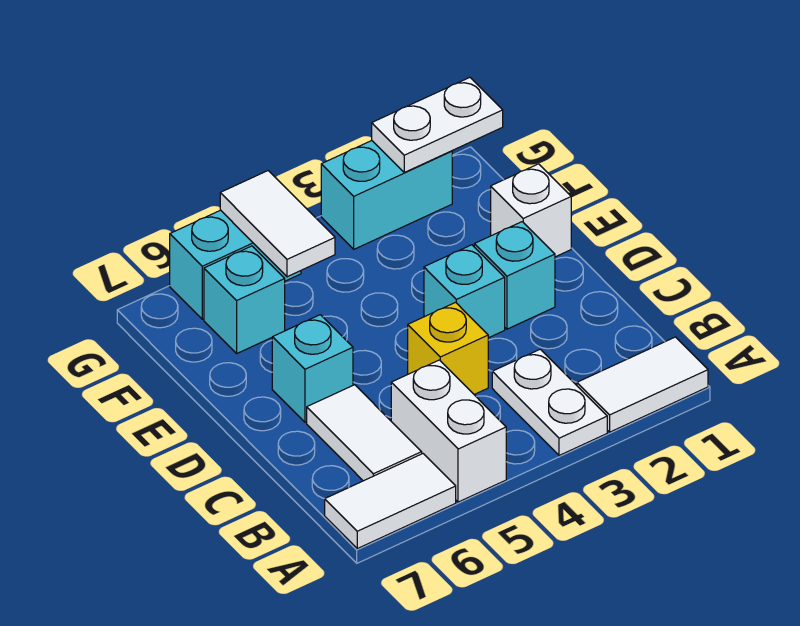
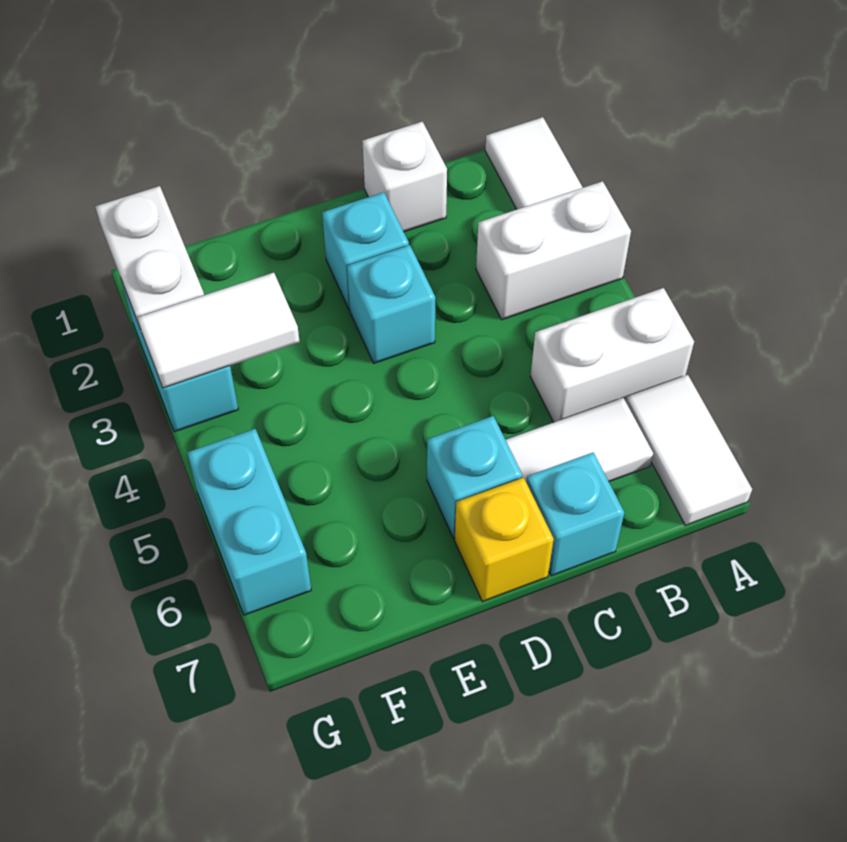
white 1x2 plate [492,349,607,456] -> white 1x2 brick [476,181,631,320]
yellow 1x1 brick [408,302,488,394] -> yellow 1x1 brick moved to [455,478,554,602]
white 1x1 brick [491,164,571,257] -> white 1x1 brick moved to [362,122,447,232]
white 1x2 tile [220,171,335,277] -> white 1x2 tile moved to [137,273,300,388]
cyan 1x1 brick [204,246,285,353] -> cyan 1x1 brick moved to [526,453,624,576]

